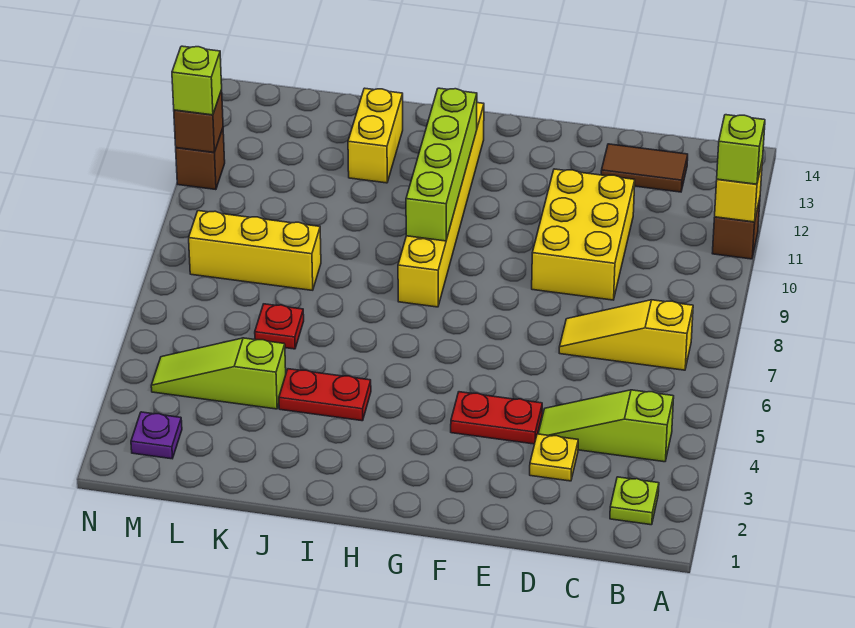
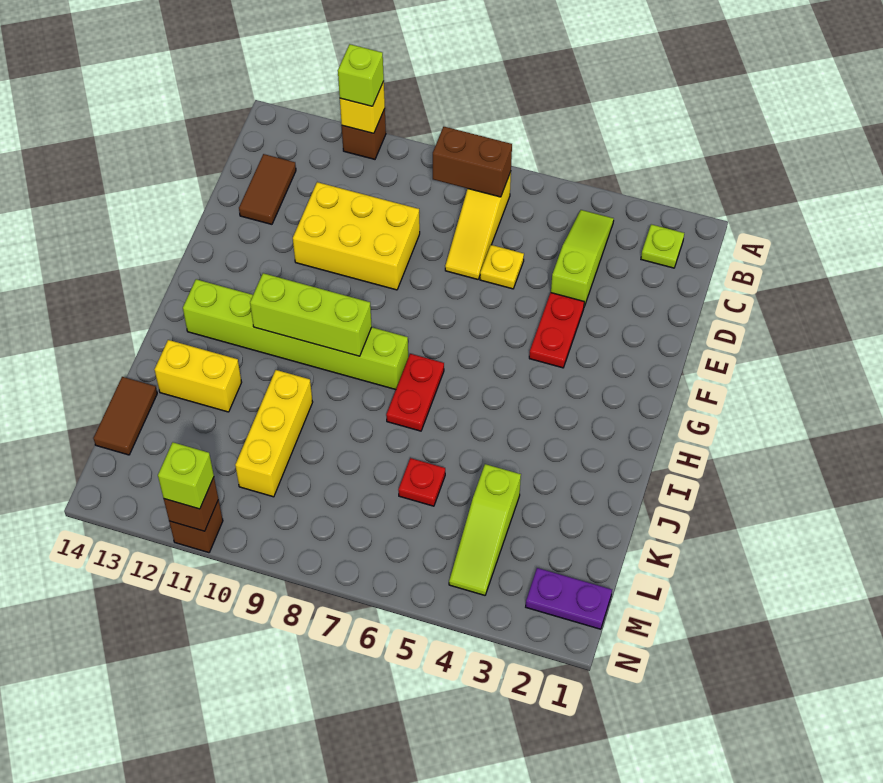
lime 1x3 slope [538,390,674,462] -> lime 1x3 slope turned to [551,210,614,306]
none -> brown 1x2 brick [433,127,512,197]
yellow 1x1 plate [530,434,578,481] -> yellow 1x1 plate moved to [480,245,524,289]
yellow 1x6 brick [398,103,484,307] -> lime 1x6 brick [183,279,408,390]
lime 1x4 brick [406,88,477,241] -> lime 1x3 brick [250,273,372,356]
red 1x2 plate [279,369,371,421] -> red 1x2 plate moved to [386,354,444,431]
yellow 1x3 brick [189,211,321,290] -> yellow 1x3 brick moved to [235,370,313,497]
none -> brown 1x2 tile [93,377,157,455]
purple 1x1 plate [131,412,182,459] -> purple 1x2 plate [526,568,612,629]

